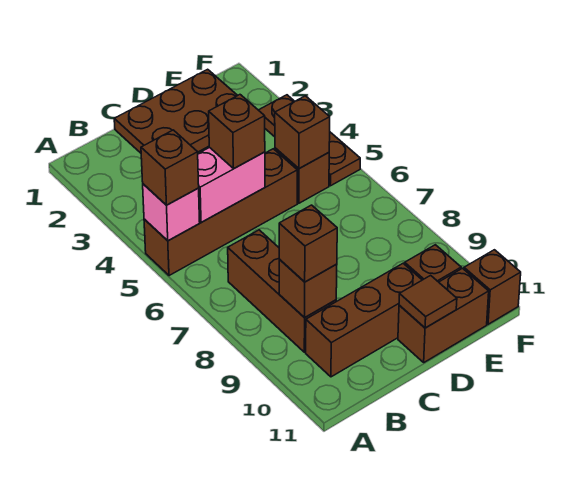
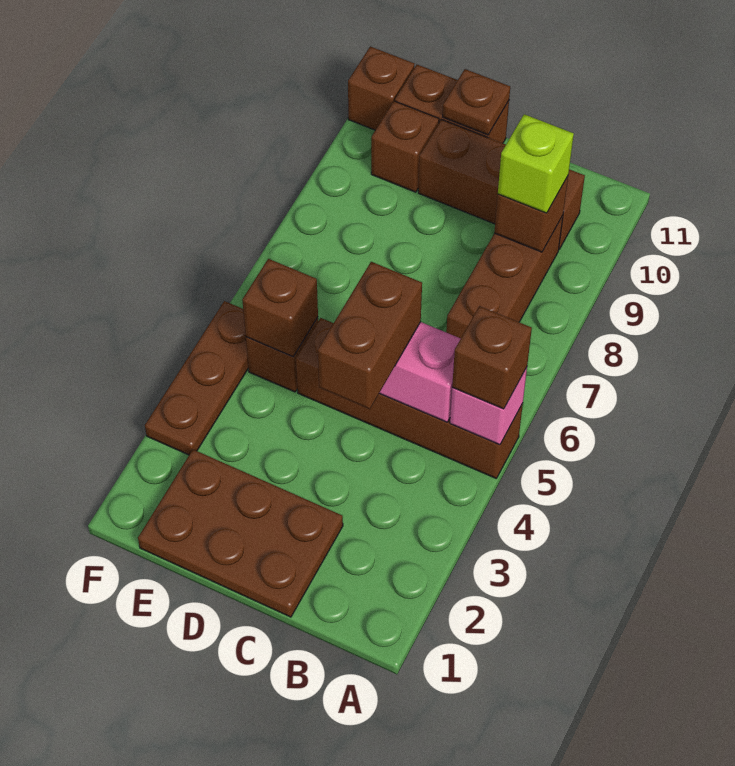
brown 1x1 brick [279,205,337,282] -> lime 1x1 brick [498,114,574,213]
brown 1x1 brick [209,95,265,168] -> brown 1x2 brick [318,262,422,409]
brown 1x1 tile [399,275,457,328] -> brown 1x1 plate [443,69,510,135]

